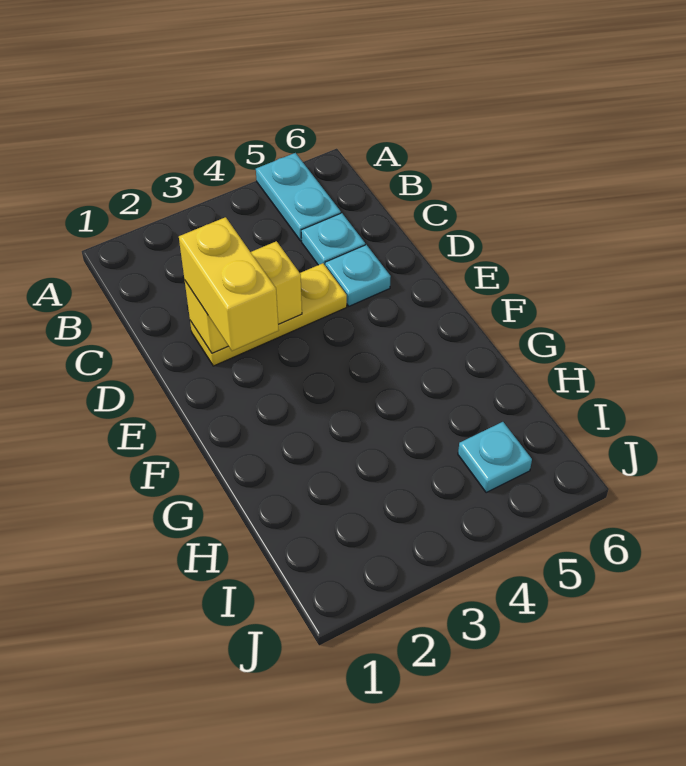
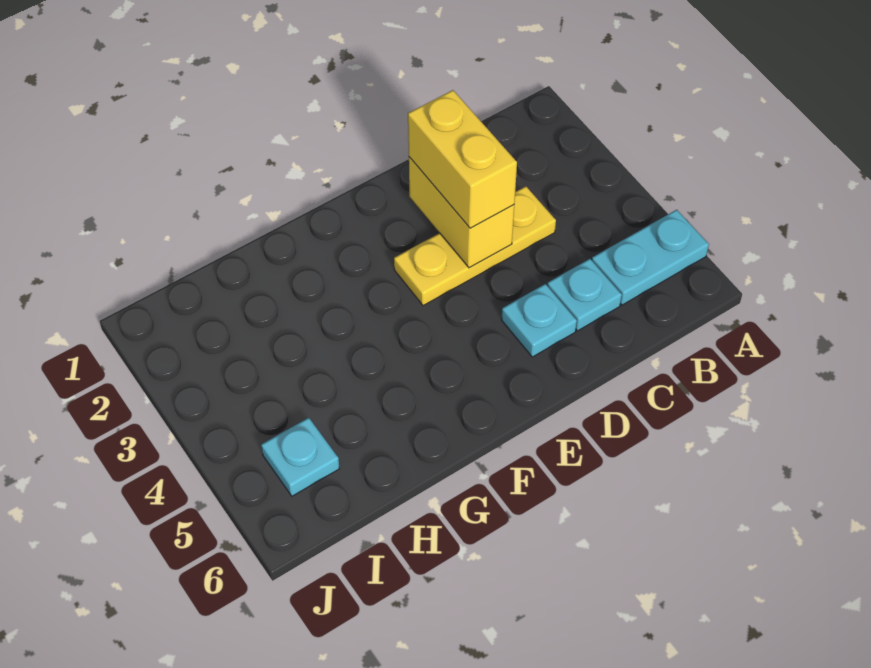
yellow 1x3 plate [190,263,347,366] -> yellow 1x3 plate turned to [394,187,556,306]
yellow 1x2 brick [179,217,279,351] -> yellow 1x2 brick turned to [408,90,517,228]

